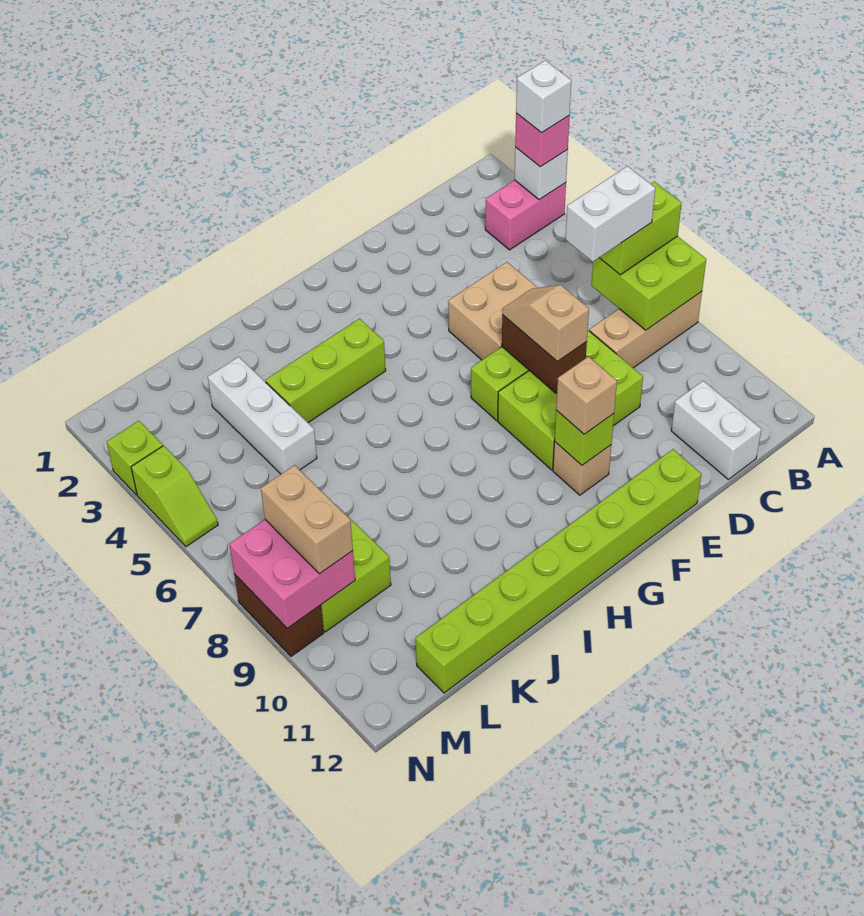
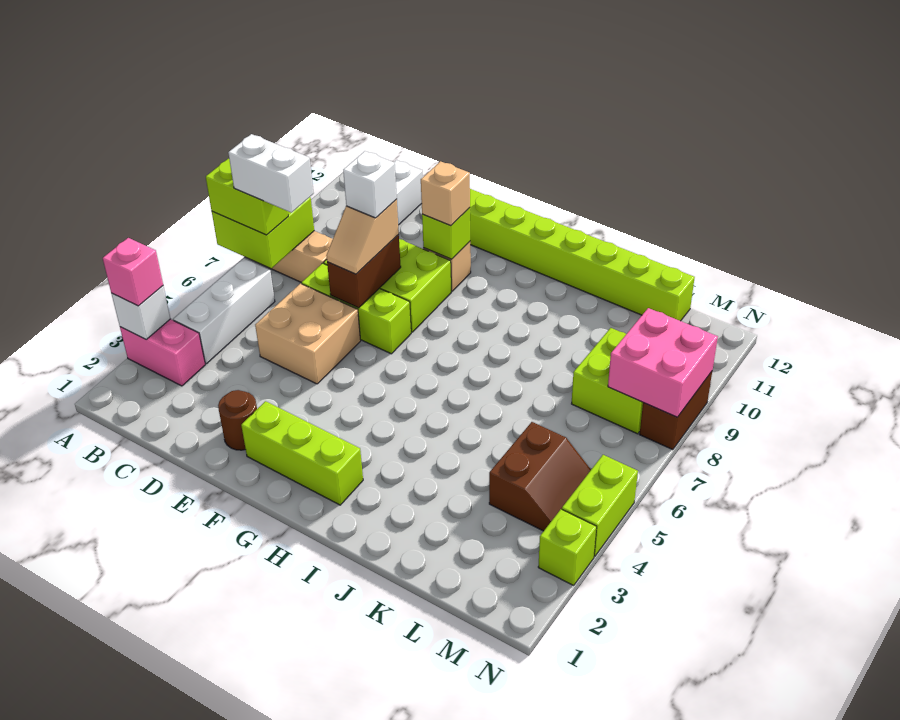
white 1x1 brick [516,60,571,133] -> white 1x1 brick moved to [343,151,397,218]
none -> brown 1x1 round brick [218,390,257,450]
lime 1x3 brick [265,319,386,423] -> lime 1x3 brick moved to [241,401,363,505]
white 1x3 brick [208,357,317,474] -> white 1x3 brick moved to [173,258,275,364]
none -> brown 2x2 slope [489,422,591,531]
tan 1x2 brick [261,465,353,574] -> none
lime 1x2 slope [131,446,218,547] -> lime 1x2 brick [562,455,638,556]

